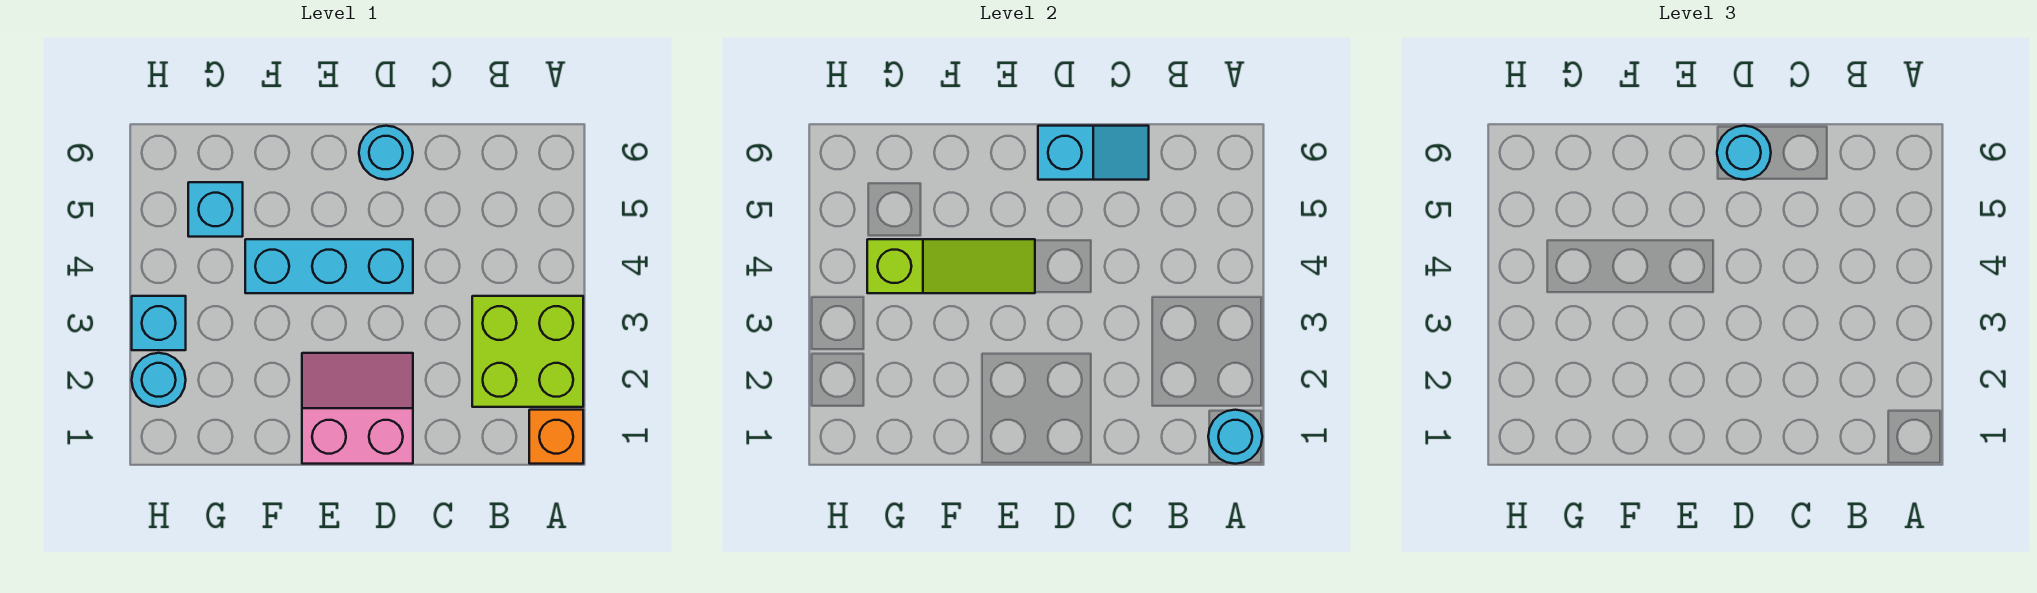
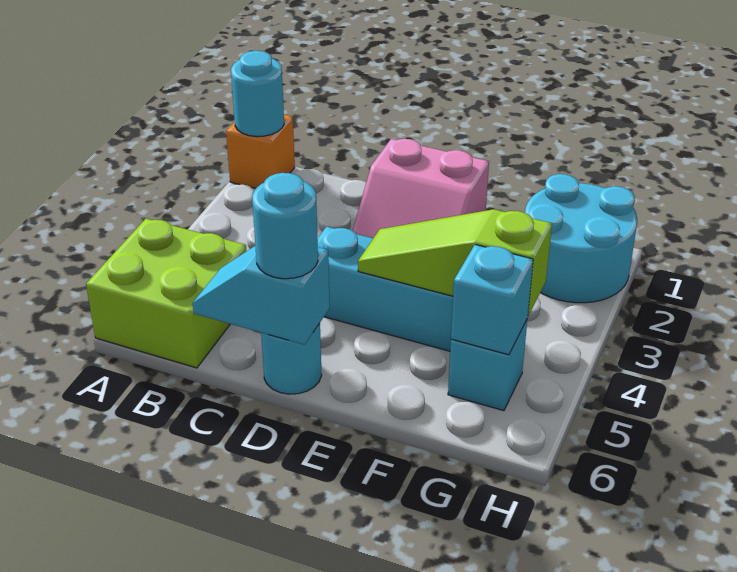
lime 2x2 brick [472,296,583,407] -> lime 2x2 brick moved to [86,219,246,368]
cyan 1x1 round brick [132,353,186,407] -> cyan 2x2 round brick [525,174,637,303]
cyan 1x1 brick [132,296,186,350] -> cyan 1x1 brick moved to [451,245,533,355]

